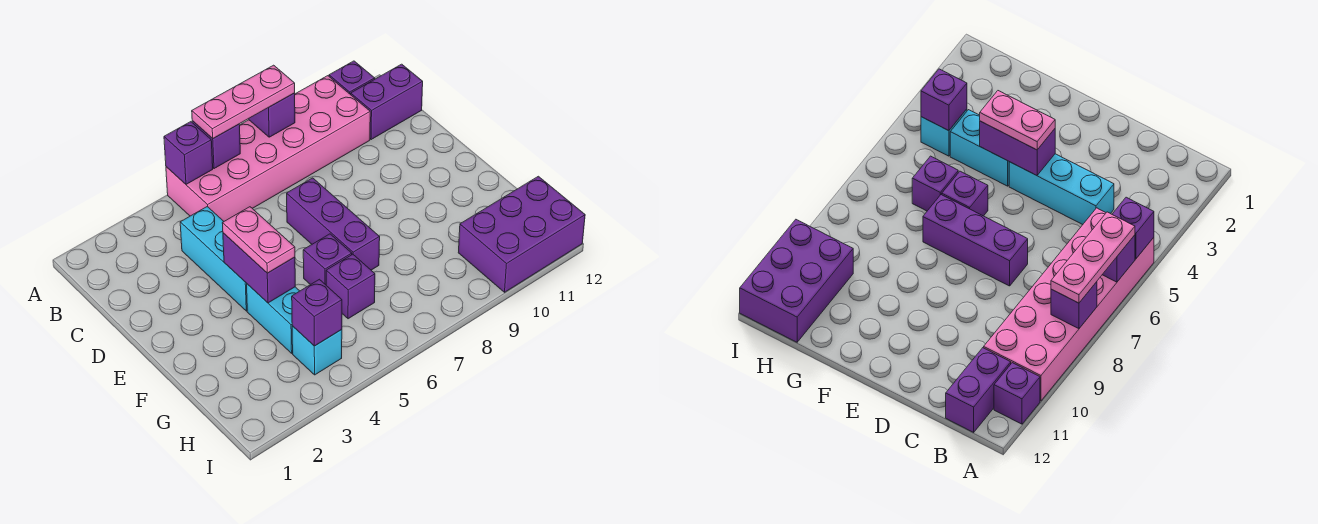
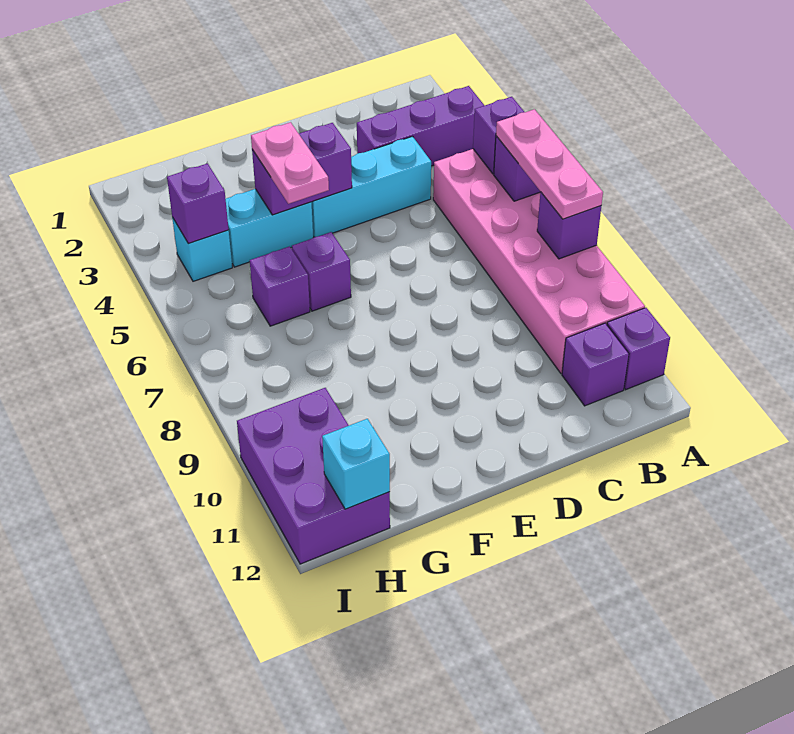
purple 1x2 brick [351,64,423,140] -> purple 1x1 brick [562,323,629,406]
purple 1x3 brick [287,178,380,270] -> purple 1x3 brick moved to [357,86,485,166]
pink 1x2 plate [222,207,295,273] -> pink 1x2 plate turned to [251,122,329,204]
none -> cyan 1x1 brick [322,419,390,509]

